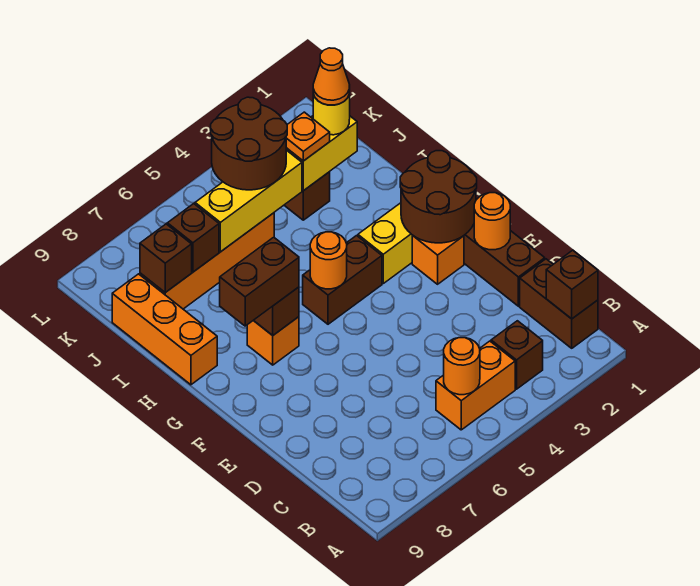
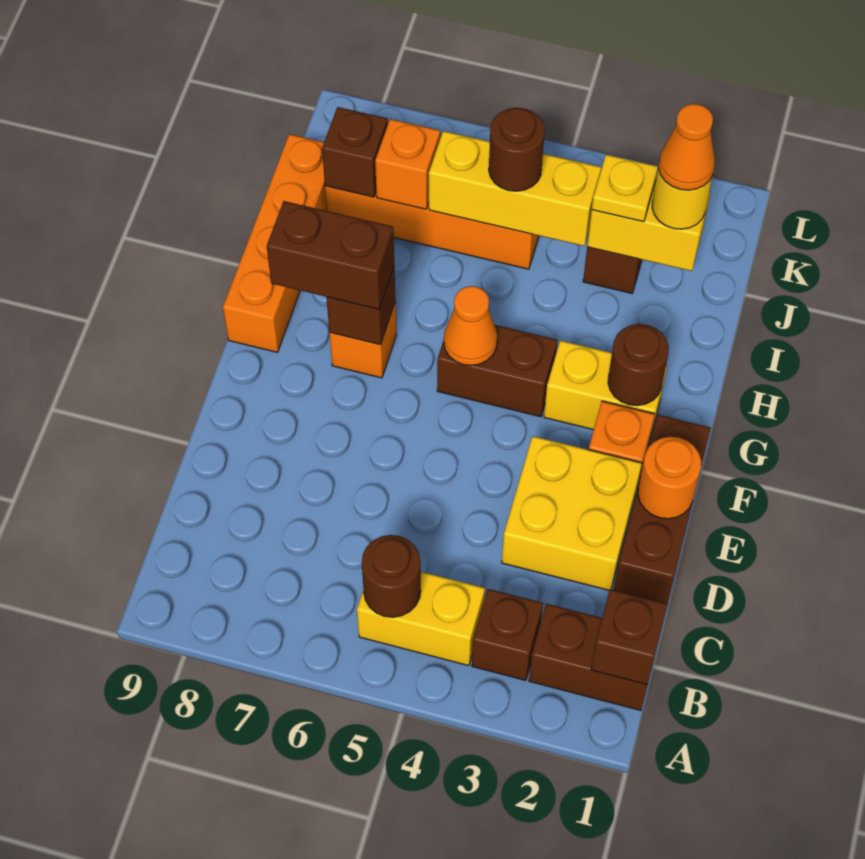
brown 1x2 brick [520,259,598,348] -> brown 1x2 brick turned to [529,604,647,710]
orange 1x2 brick [436,341,515,430] -> yellow 1x2 brick [357,572,485,666]
orange 1x1 round brick [444,338,480,395] -> brown 1x1 round brick [362,535,421,617]
none -> yellow 2x2 brick [502,436,642,590]
brown 2x2 round brick [400,151,477,243] -> brown 1x1 round brick [608,324,669,406]
orange 1x1 round brick [310,232,347,289] -> orange 1x1 cone [444,286,497,366]
orange 1x3 brick [112,274,217,385] -> orange 1x4 brick [223,134,327,352]
orange 1x1 plate [286,112,330,161] -> yellow 1x1 plate [592,155,658,222]
brown 2x2 round brick [211,97,287,190] -> brown 1x1 round brick [489,108,545,191]
brown 1x1 brick [167,204,219,272] -> orange 1x1 brick [375,119,440,209]

